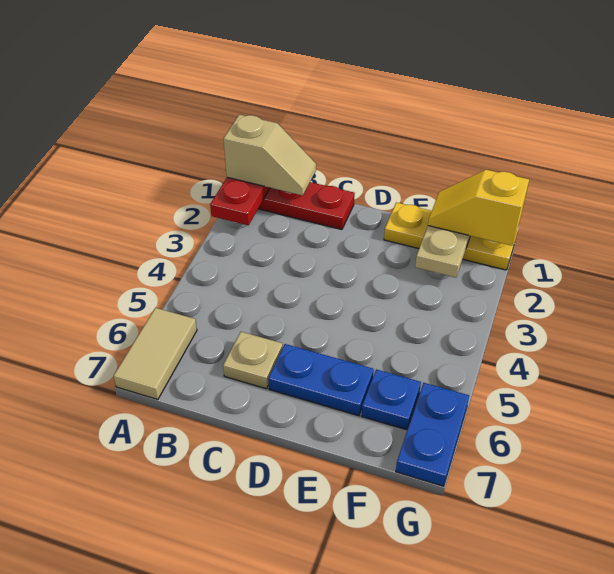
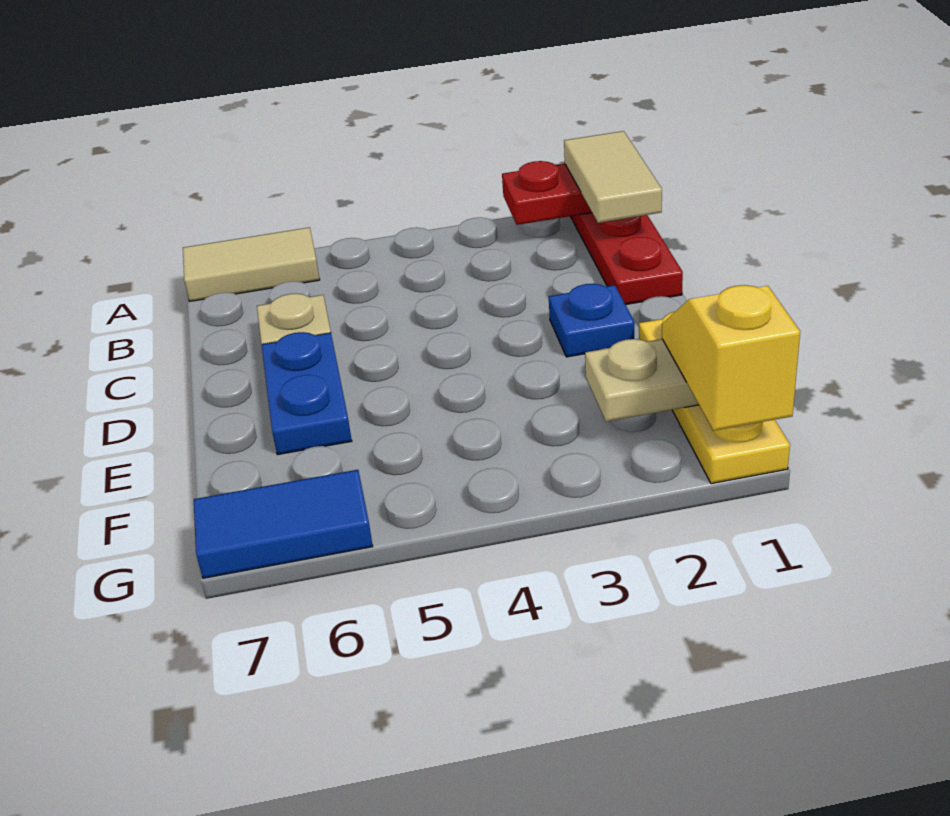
tan 1x2 slope [224,115,316,195] -> tan 1x2 tile [564,131,662,223]
blue 1x1 plate [362,369,421,430] -> blue 1x1 plate moved to [549,284,634,357]
blue 1x2 plate [396,383,469,486] -> blue 1x2 tile [194,470,373,578]

